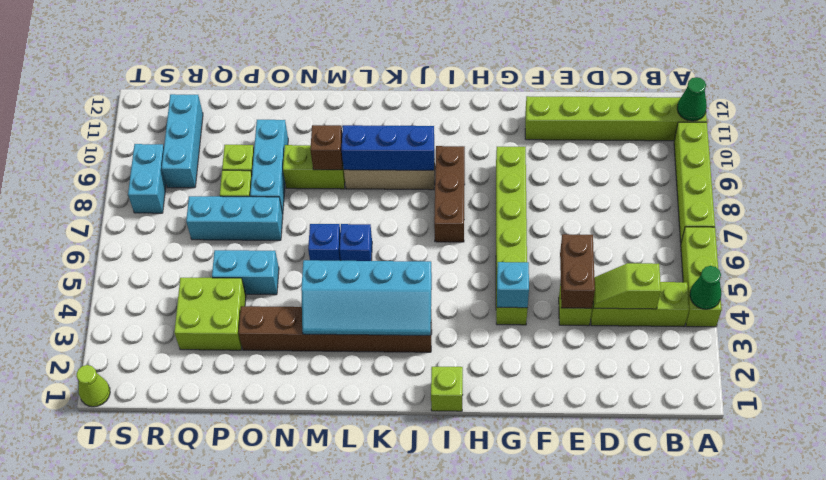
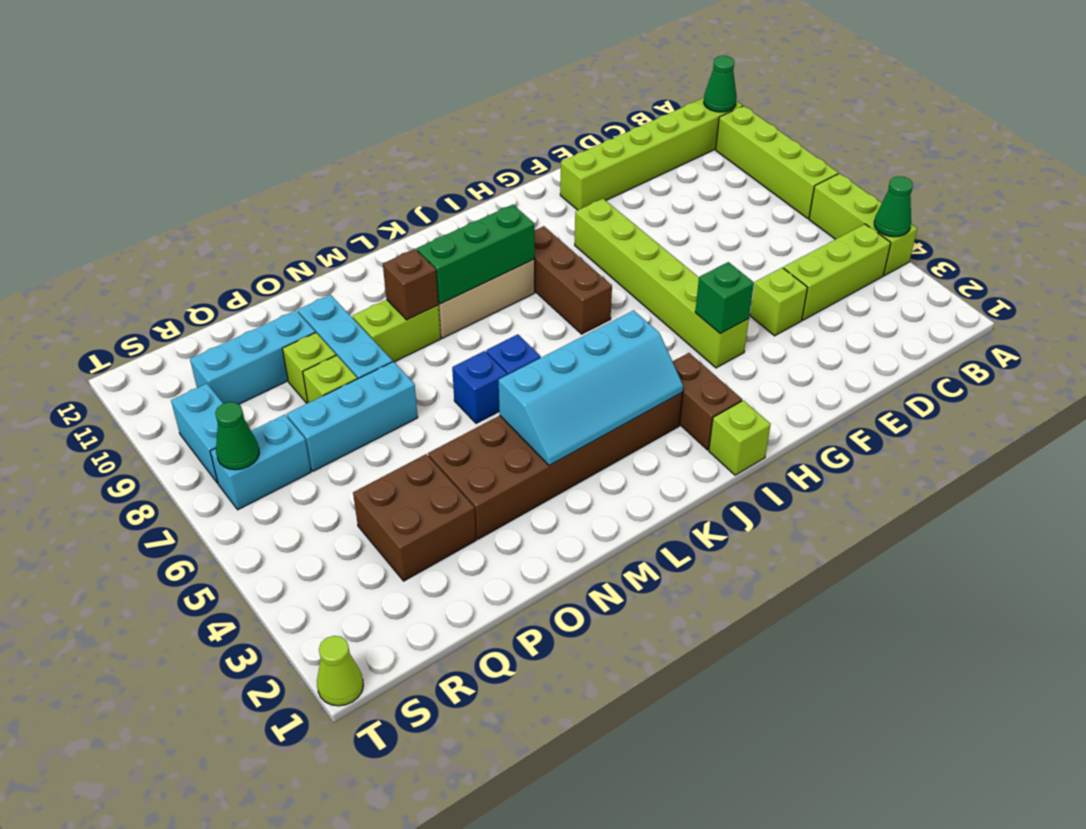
lime 1x2 slope [593,263,661,309] -> none
brown 1x2 brick [560,234,595,308] -> brown 1x2 brick moved to [673,353,742,450]
cyan 1x1 brick [497,262,529,308] -> green 1x1 brick [695,262,754,334]
brown 1x6 brick [239,306,432,352] -> brown 2x6 brick [428,393,683,539]
blue 1x3 brick [342,125,434,170] -> green 1x3 brick [417,205,535,304]
cyan 1x2 brick [212,250,279,295] -> cyan 1x2 brick moved to [210,415,311,510]
lime 2x2 brick [174,278,246,350] -> brown 2x2 brick [353,454,476,581]
cyan 1x3 brick [162,94,203,188] -> cyan 1x3 brick turned to [190,310,315,405]
none -> green 1x1 cone [215,402,259,470]

